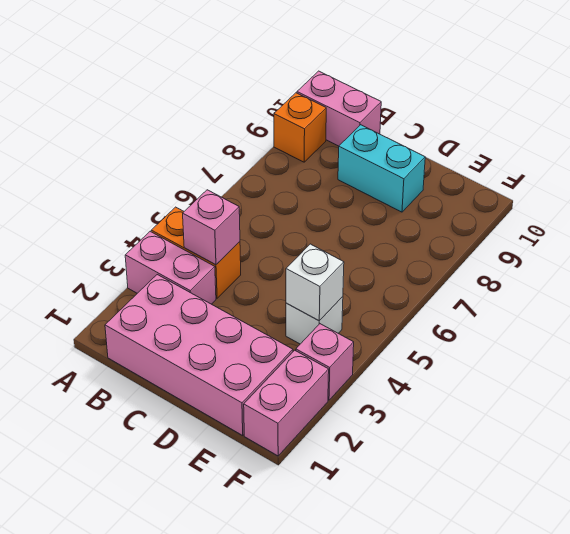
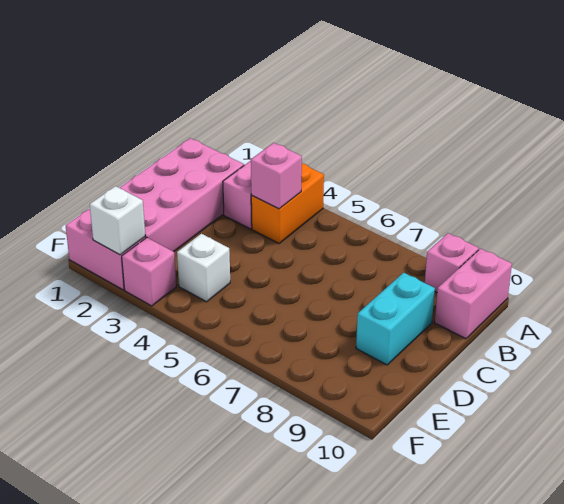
orange 1x1 brick [274,93,326,162] -> pink 1x1 brick [425,233,479,292]
white 1x1 brick [286,244,344,321] -> white 1x1 brick moved to [90,186,145,255]

